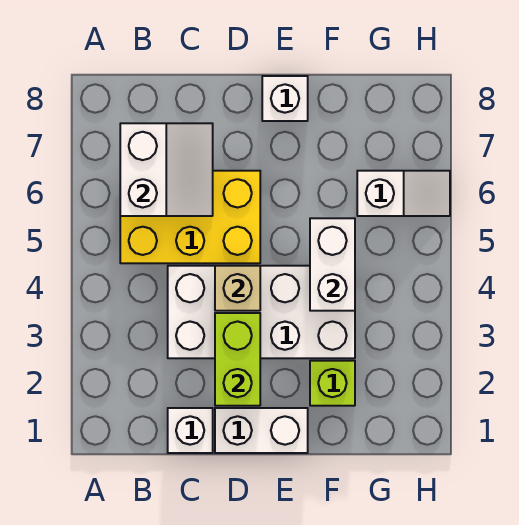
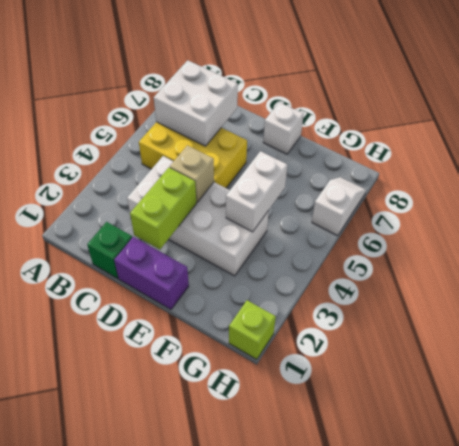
white 2x2 slope [120,123,213,216] -> white 2x2 brick [154,60,238,146]
white 1x1 brick [168,408,213,453] -> green 1x1 brick [87,222,132,278]
white 1x2 brick [215,408,308,453] -> purple 1x2 brick [114,237,189,309]
lime 1x1 brick [310,361,355,406] -> lime 1x1 brick moved to [229,300,276,360]
white 1x2 slope [357,171,450,216] -> white 1x2 slope turned to [312,177,366,236]

